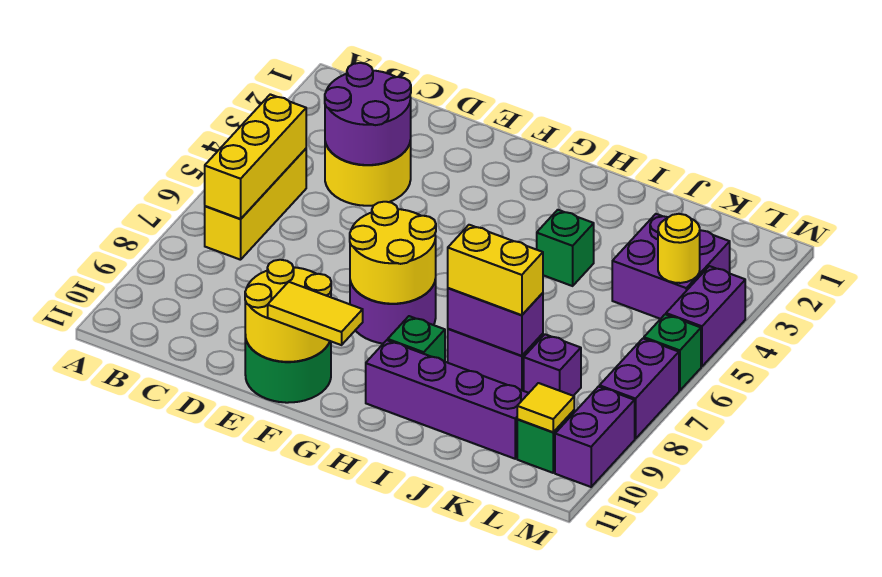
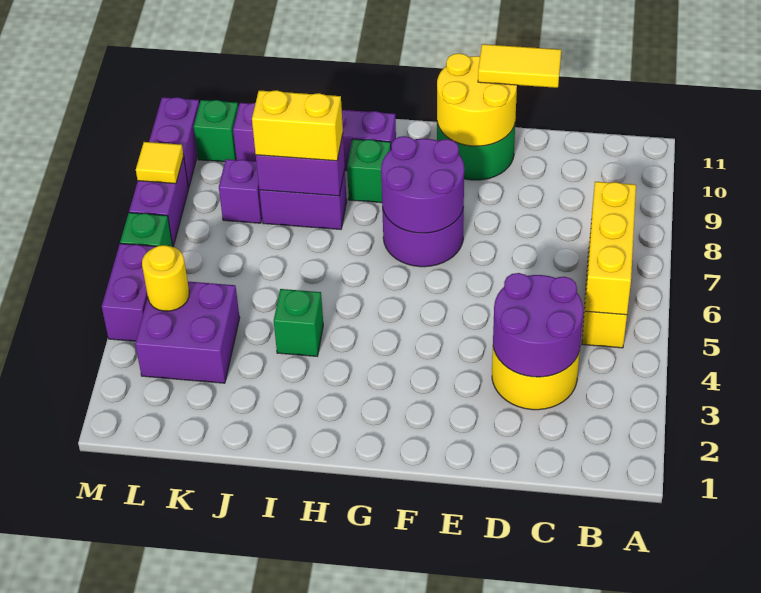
yellow 2x2 round brick [350,202,436,304] -> purple 2x2 round brick [381,136,464,233]
yellow 1x2 tile [268,282,363,345] -> yellow 1x2 tile moved to [478,44,561,88]
yellow 1x1 tile [517,383,574,432] -> yellow 1x1 tile moved to [136,142,184,184]

